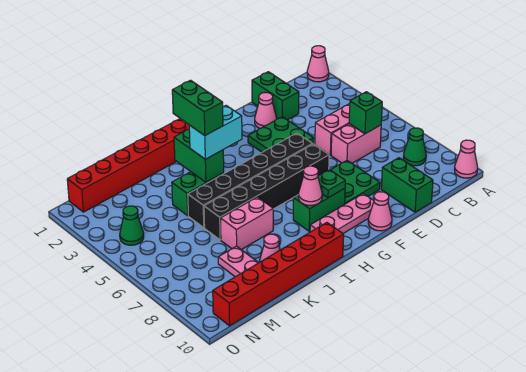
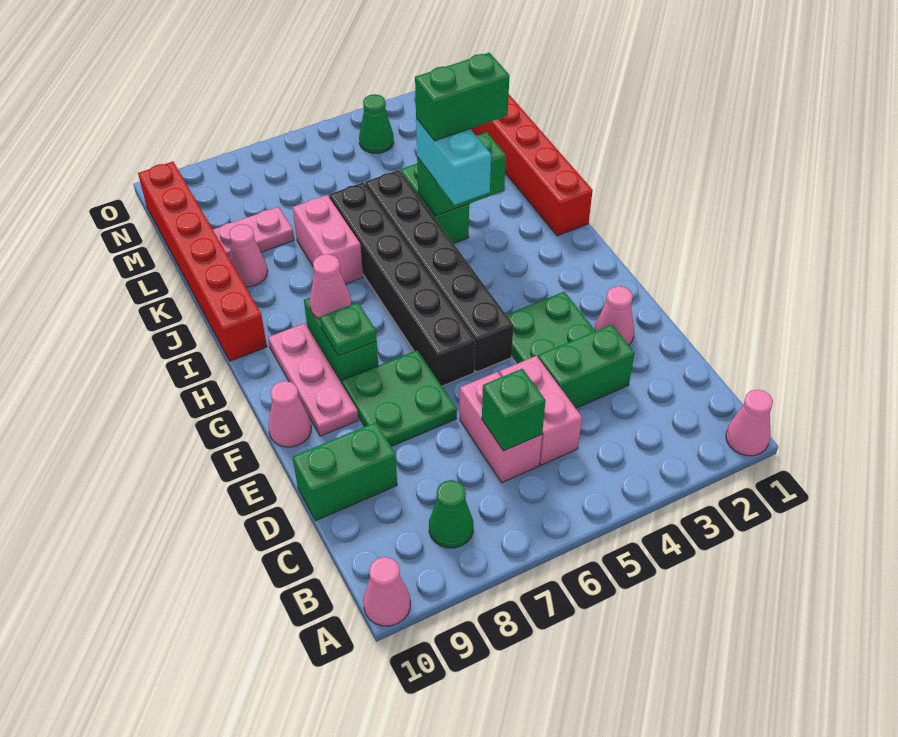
green 1x2 brick [252,72,299,120] -> green 1x2 brick moved to [538,325,635,408]

